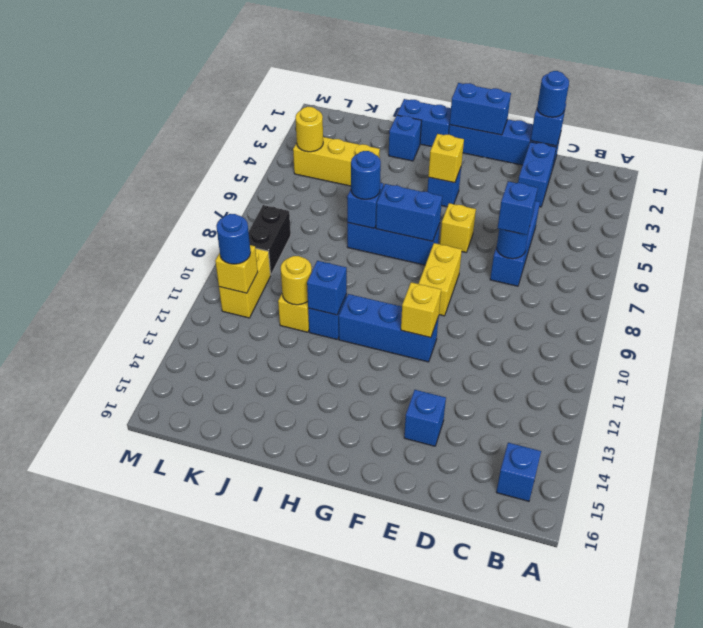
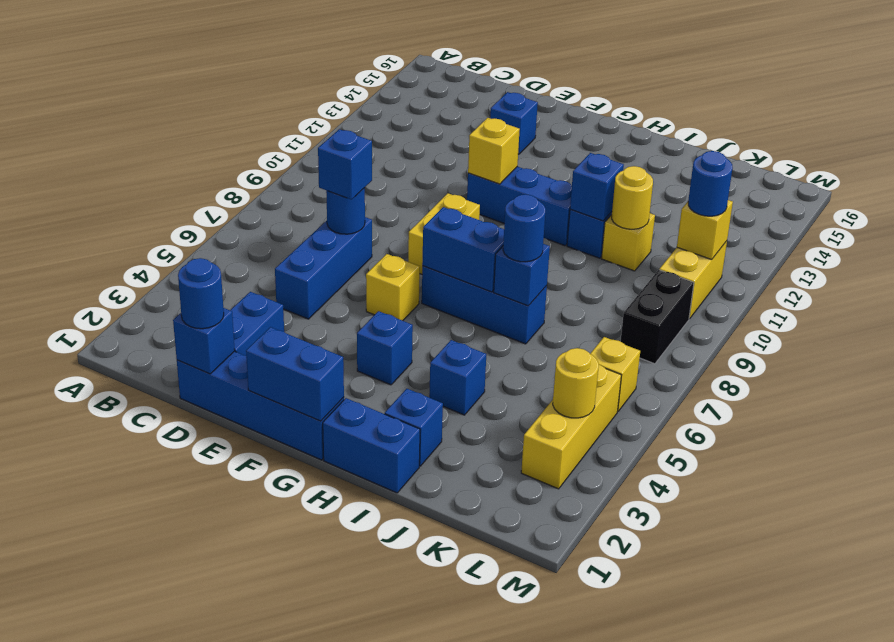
blue 1x1 brick [496,443,541,501] -> blue 1x1 brick moved to [429,340,486,415]
yellow 1x1 brick [428,134,464,183] -> yellow 1x1 brick moved to [590,337,640,411]
yellow 1x3 brick [293,137,380,186] -> yellow 1x3 brick turned to [521,365,621,489]

